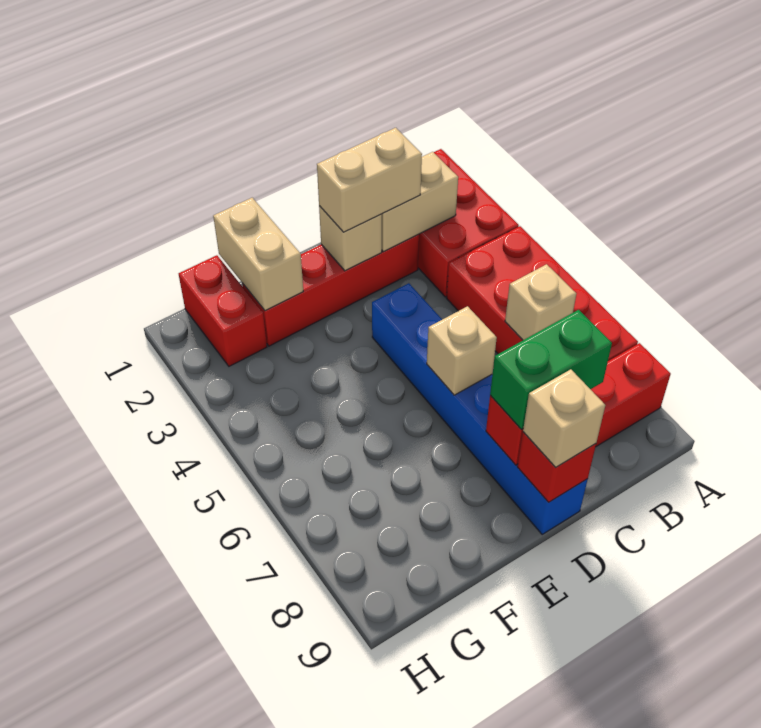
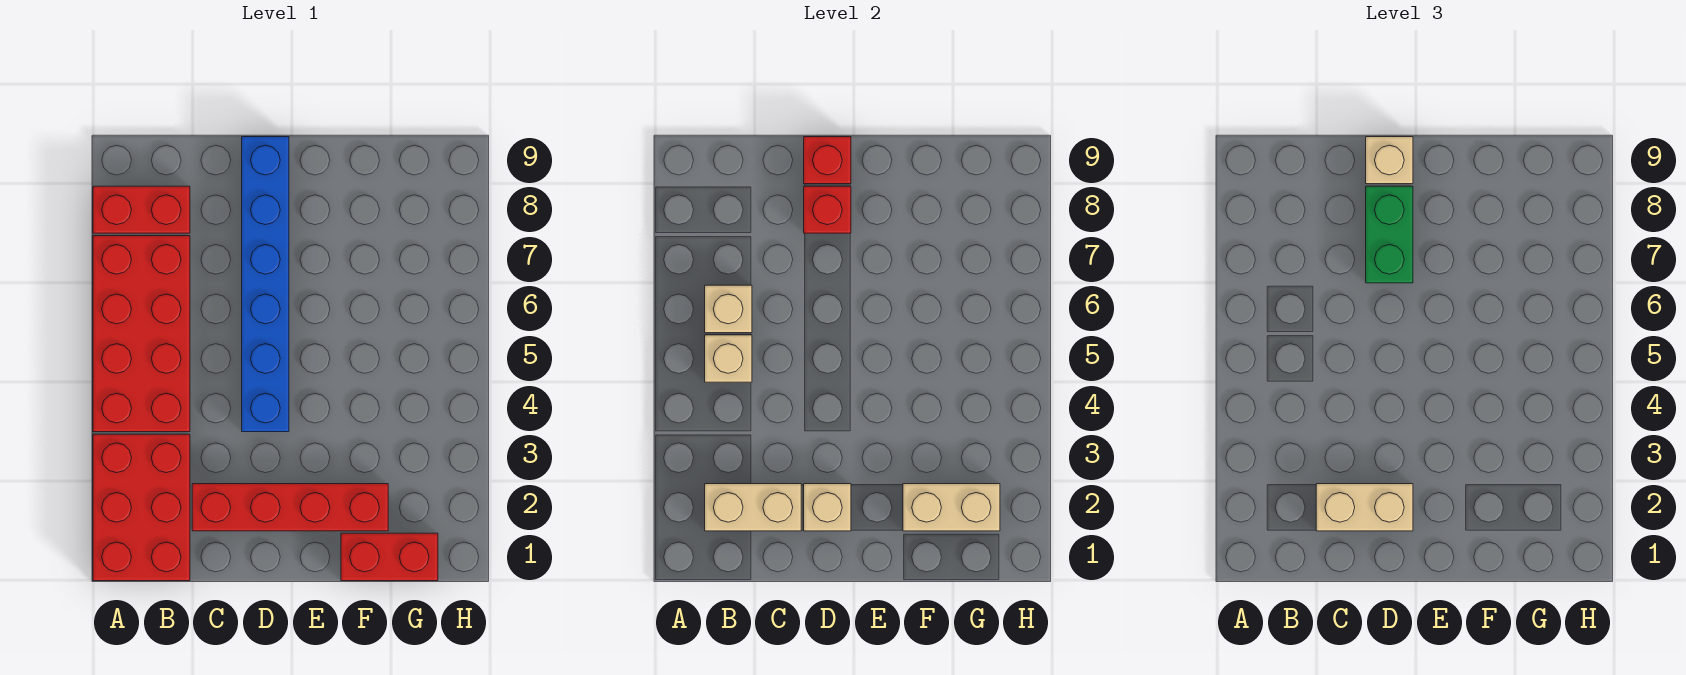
green 1x2 brick [490,310,612,429] -> green 1x2 brick turned to [1366,186,1413,283]
tan 1x1 brick [427,306,497,395] -> tan 1x1 brick moved to [705,335,752,382]
tan 1x2 brick [213,198,303,311] -> tan 1x2 brick turned to [903,484,1000,531]
red 1x2 brick [179,255,267,366] -> red 1x2 brick turned to [341,533,438,581]

